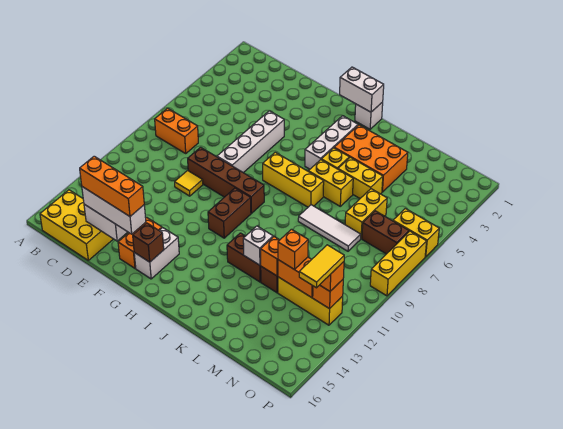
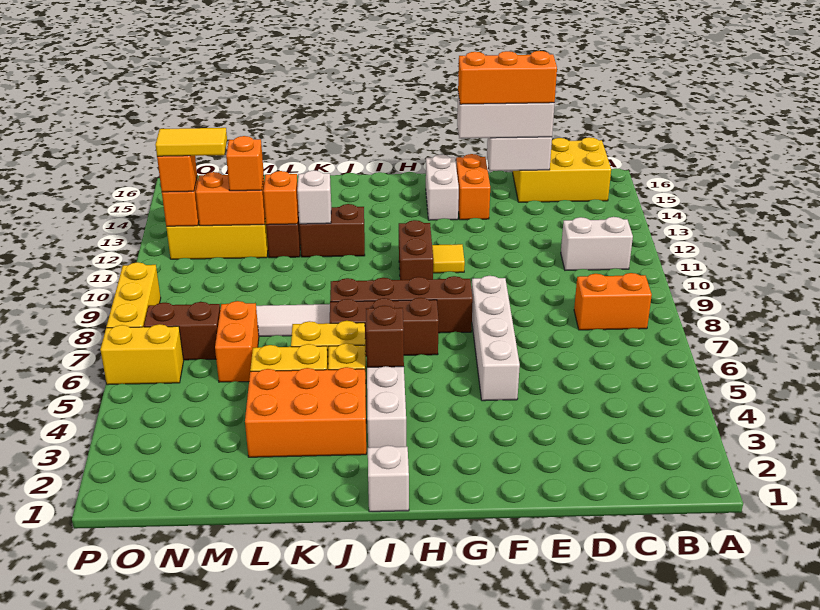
brown 1x4 brick [188,147,264,213] -> brown 1x4 brick moved to [330,276,473,333]
yellow 1x1 tile [175,171,203,196] -> yellow 1x1 tile moved to [432,244,465,273]
brown 1x1 brick [133,223,164,262] -> brown 1x1 brick moved to [366,305,404,367]
white 1x2 brick [340,67,384,112] -> white 1x2 brick moved to [561,217,633,270]
yellow 1x3 brick [263,152,324,207] -> brown 1x3 brick [330,298,439,356]
yellow 1x2 brick [345,189,387,239] -> orange 1x2 brick [215,301,259,382]
yellow 1x2 tile [299,245,344,288] -> yellow 1x2 tile turned to [155,128,227,156]

